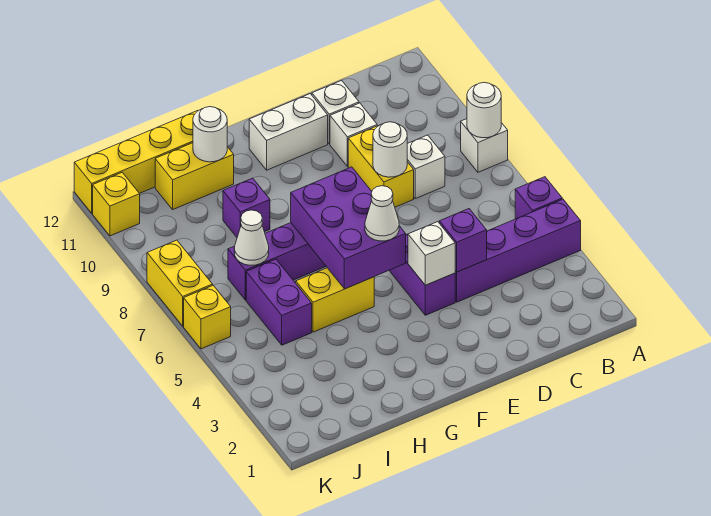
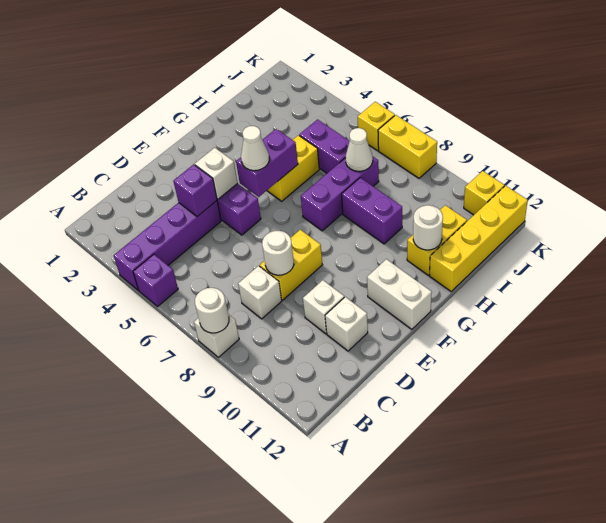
yellow 1x2 brick [348,126,414,207] -> yellow 1x2 brick turned to [260,230,322,300]
white 1x2 brick [249,94,328,170] -> white 1x2 brick turned to [367,259,432,329]
purple 2x3 brick [291,167,406,289] -> purple 1x2 brick [236,129,298,197]
purple 1x1 brick [223,178,270,237] -> purple 1x2 brick [342,178,402,244]

